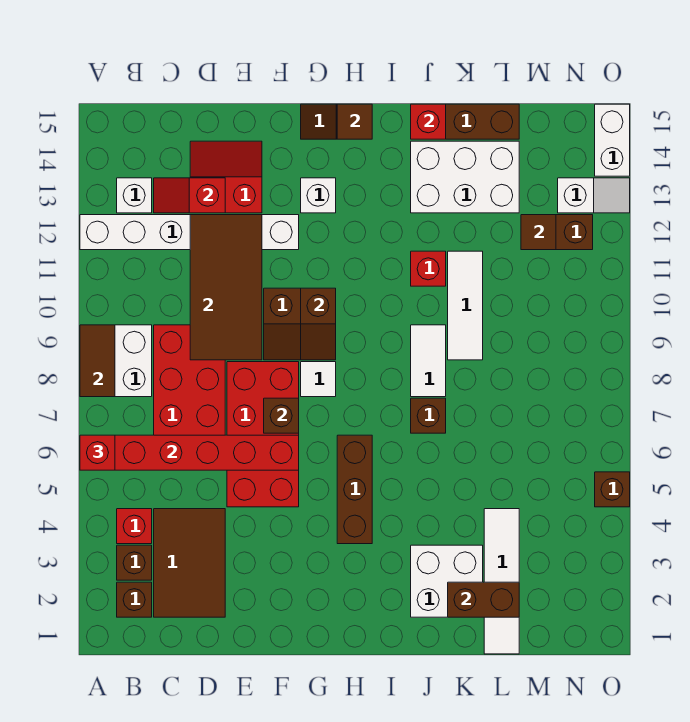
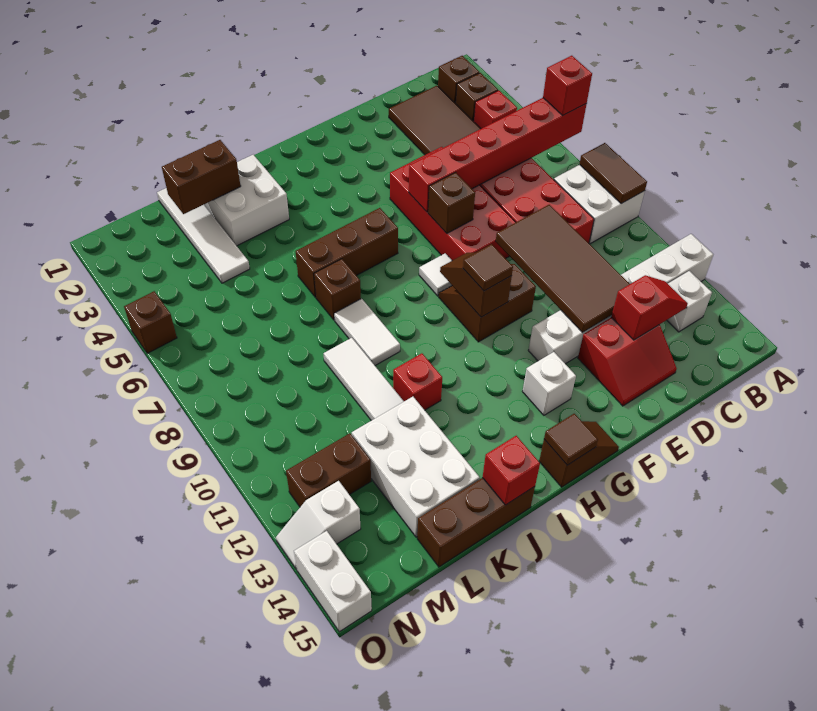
brown 1x3 brick [337,435,372,544] -> brown 1x3 brick turned to [296,208,398,297]
white 2x3 brick [411,141,519,213] -> white 2x3 brick turned to [352,397,480,537]
brown 1x1 tile [521,215,556,250] -> brown 1x1 tile moved to [463,244,513,291]

